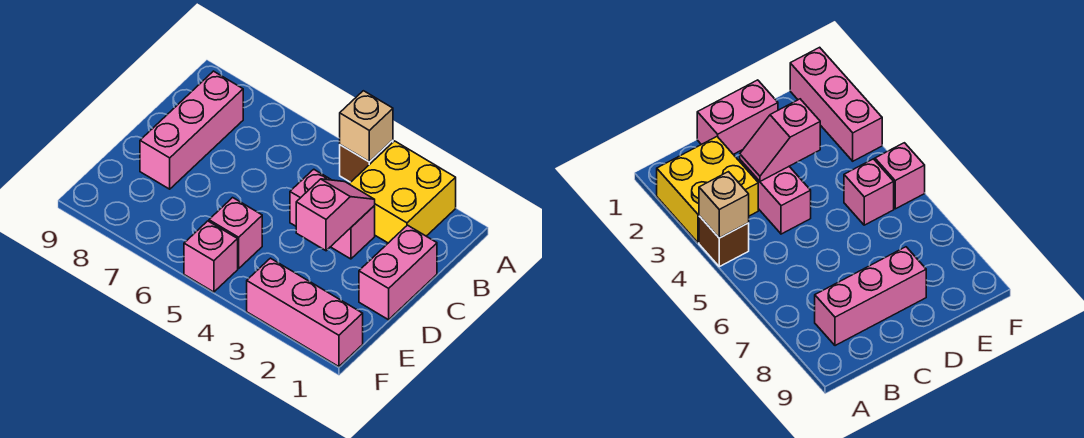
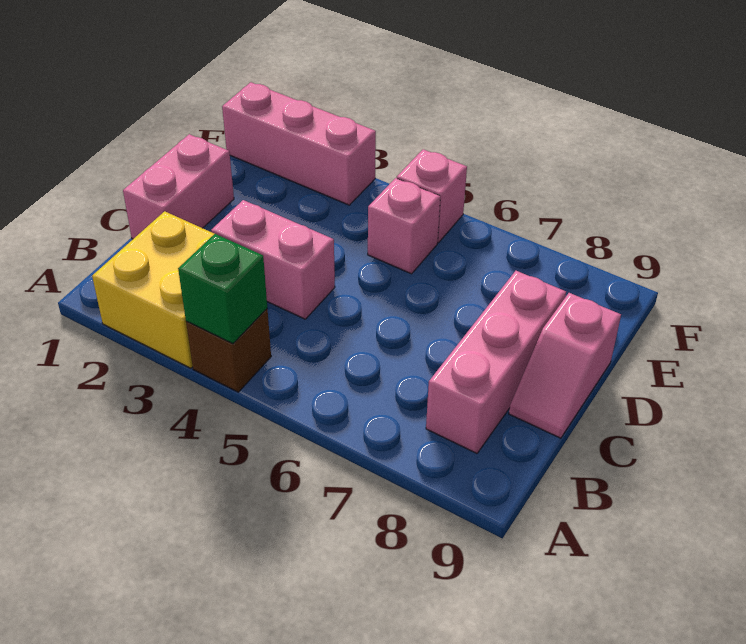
tan 1x1 brick [340,91,393,162] -> green 1x1 brick [178,234,267,344]
pink 1x2 slope [296,179,375,251] -> pink 1x2 slope moved to [509,293,621,438]

